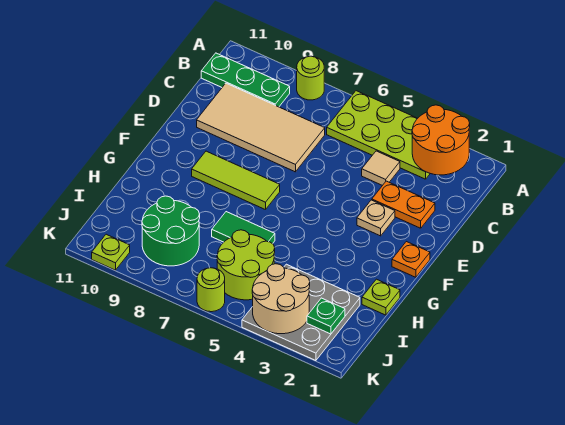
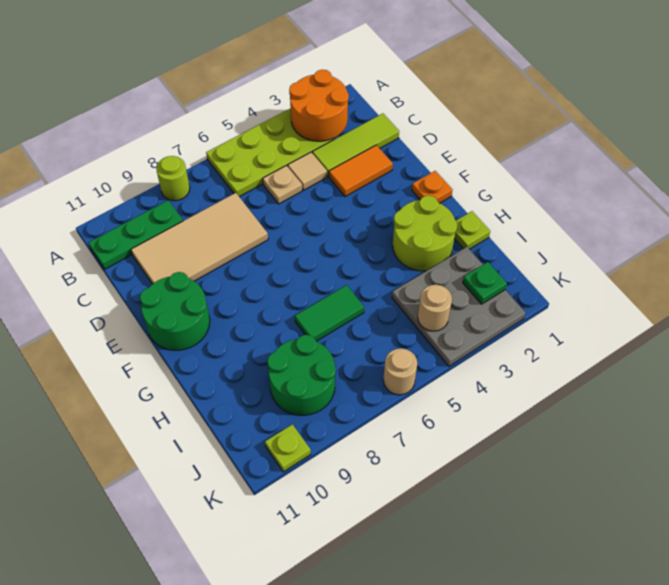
orange 1x2 plate [372,181,435,228] -> orange 1x2 tile [329,145,393,197]
tan 1x1 plate [357,200,395,236] -> tan 1x1 plate moved to [263,166,302,204]
none -> green 2x2 round brick [140,272,210,350]
lime 1x3 tile [192,151,280,210] -> lime 1x3 tile moved to [312,114,399,177]
lime 2x2 round brick [217,230,275,300] -> lime 2x2 round brick moved to [393,195,457,271]
tan 2x2 round brick [252,264,310,334] -> tan 1x1 round brick [418,285,452,331]
lime 1x1 round brick [197,268,225,312] -> tan 1x1 round brick [383,348,417,395]

